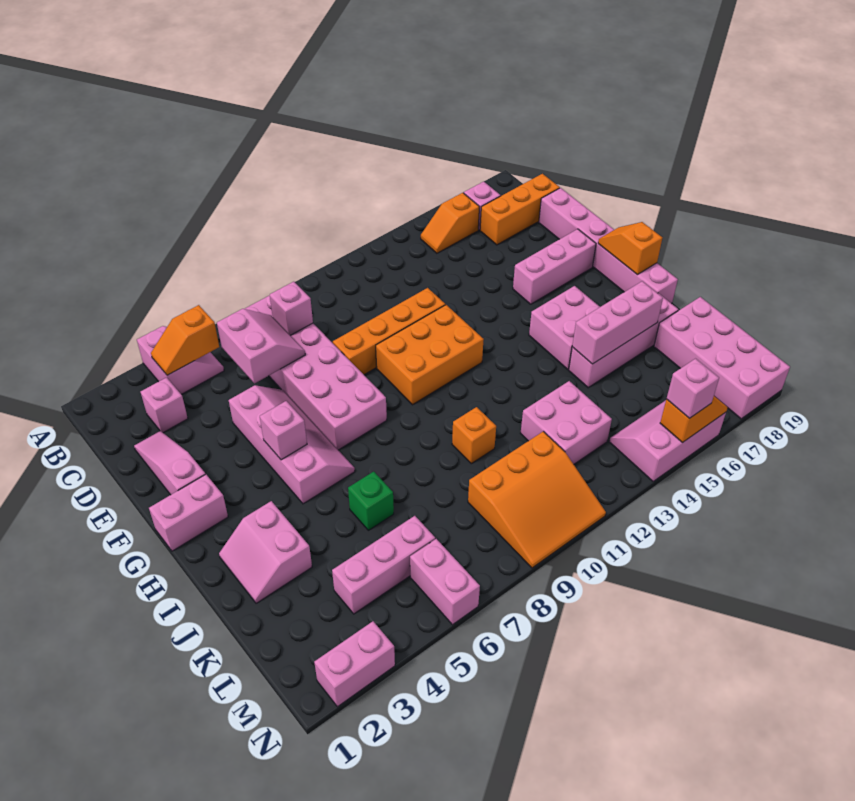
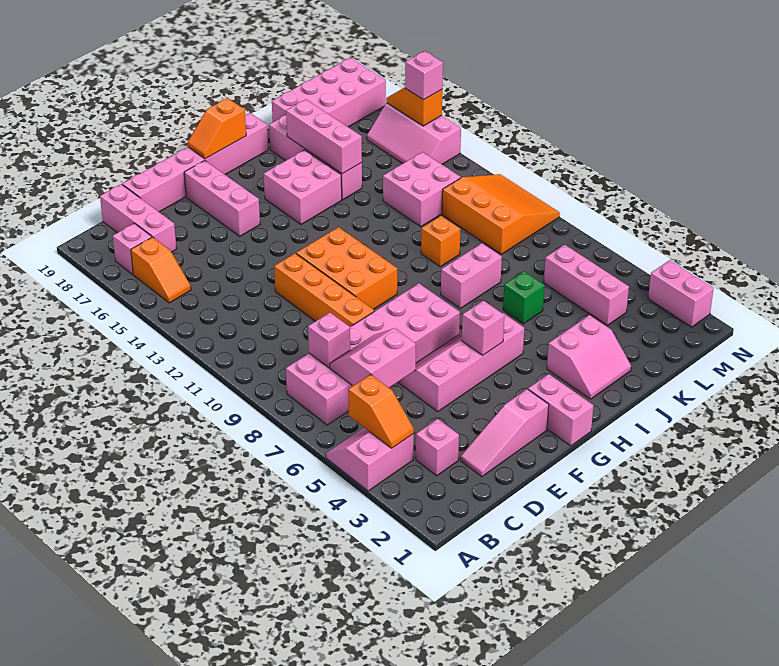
orange 1x3 brick [480,174,560,245] -> pink 1x3 brick [100,184,176,252]
pink 1x2 brick [410,539,480,625] -> pink 1x2 brick moved to [441,243,502,308]

